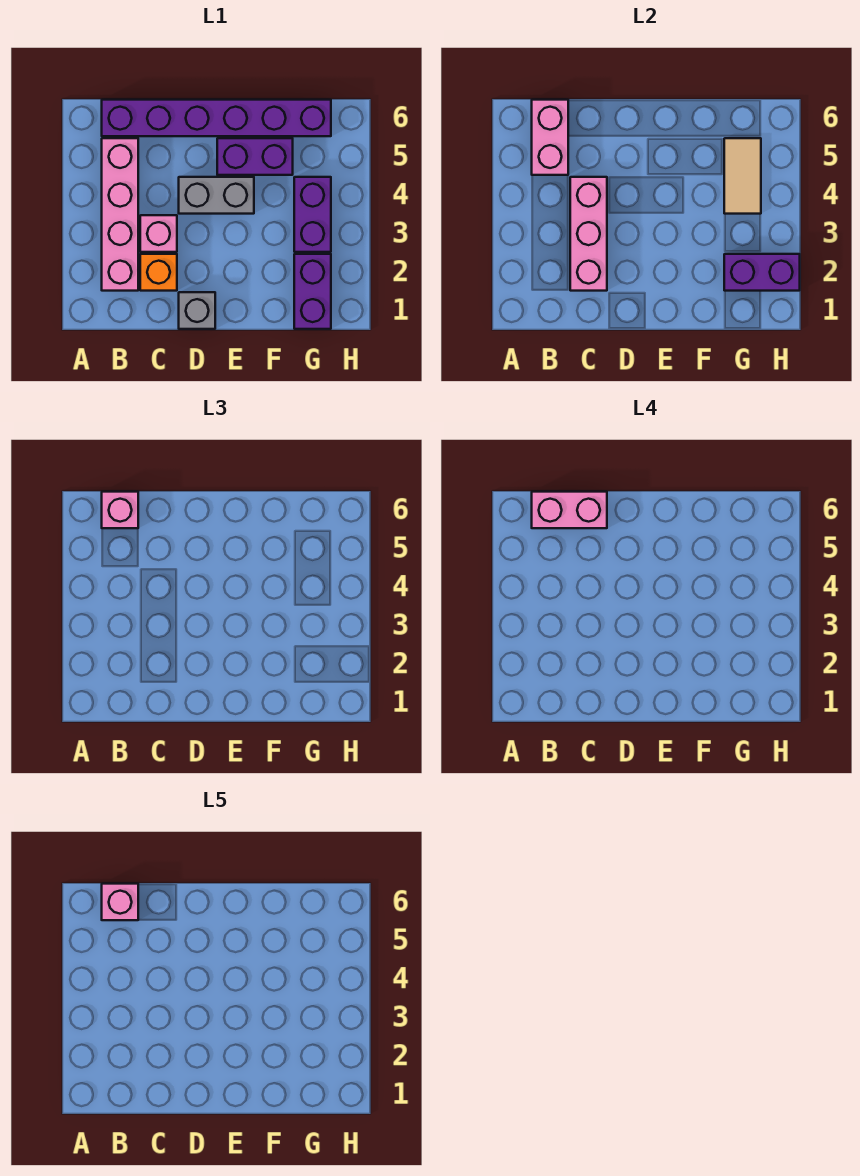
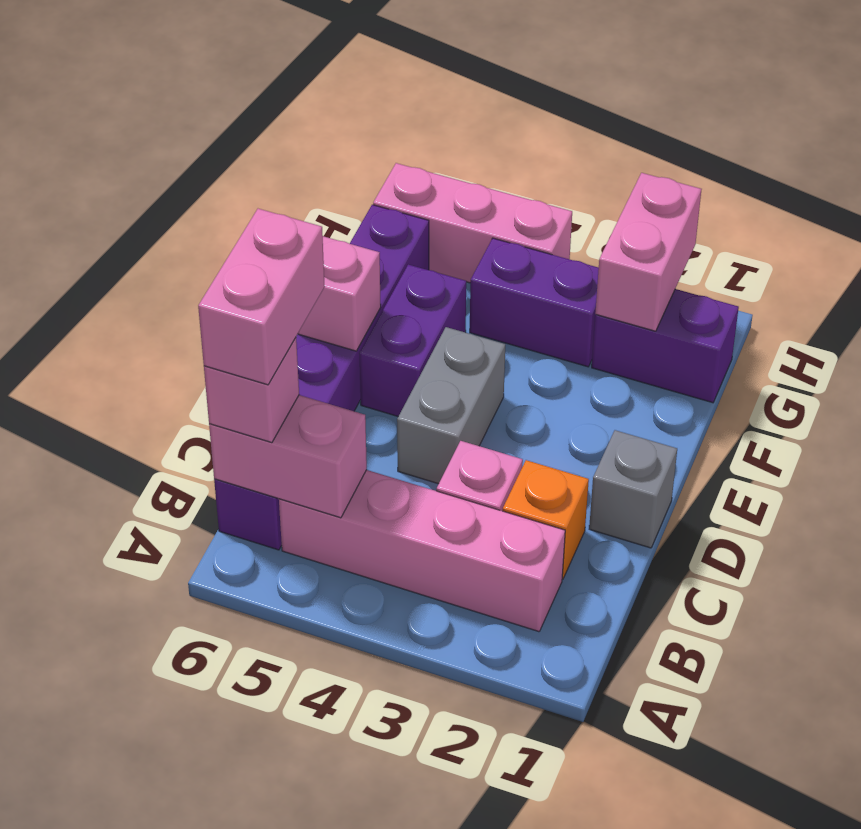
pink 1x1 brick [102,884,138,920] -> pink 1x1 brick moved to [298,236,381,351]
pink 1x3 brick [570,177,607,291] -> pink 1x3 brick moved to [373,163,572,283]
purple 1x2 brick [724,254,800,291] -> pink 1x2 brick [595,173,701,331]
tan 1x2 tile [724,138,761,214] -> none

